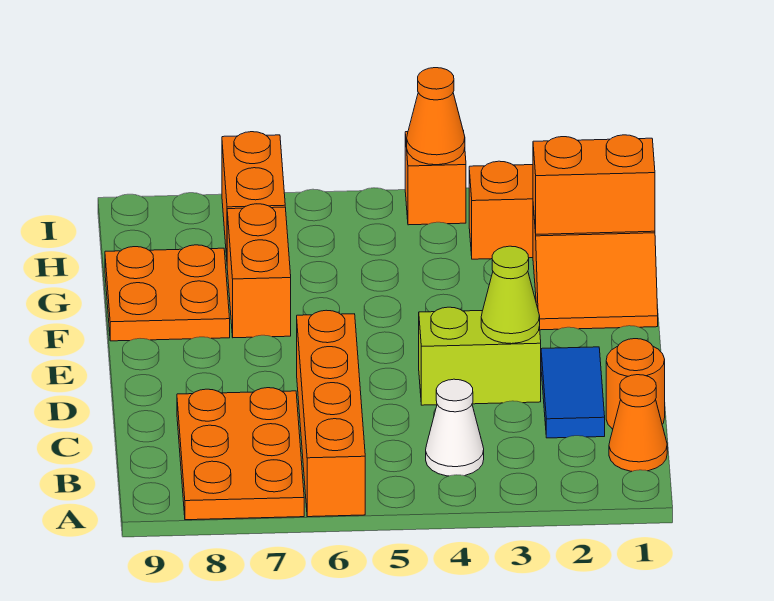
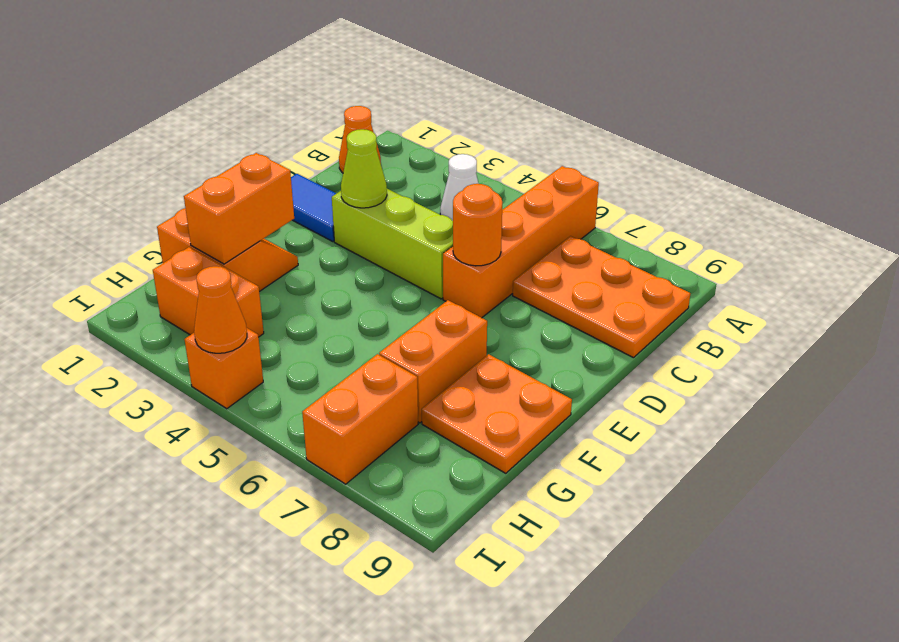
orange 2x3 plate [177,388,304,520] -> orange 2x3 plate turned to [513,236,690,358]
orange 1x1 round brick [606,339,665,429] -> orange 1x1 round brick moved to [453,184,502,266]
blue 1x2 tile [541,347,605,438] -> blue 1x2 tile turned to [291,174,336,241]
lime 1x2 brick [419,307,541,405] -> lime 1x3 brick [332,189,453,299]
orange 1x2 brick [533,135,655,234] -> orange 1x2 brick turned to [184,153,294,264]

